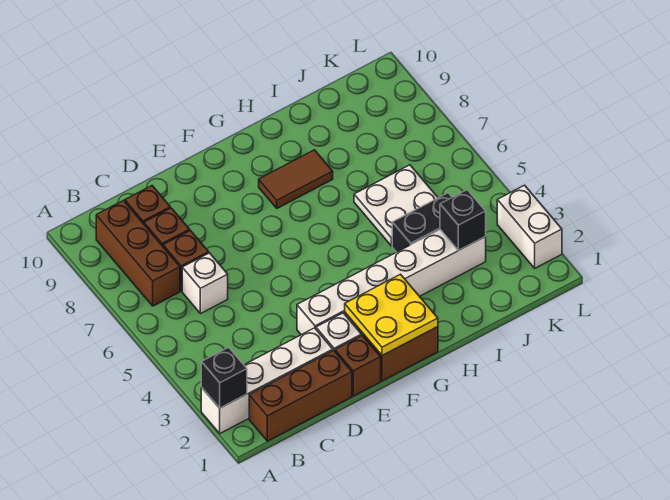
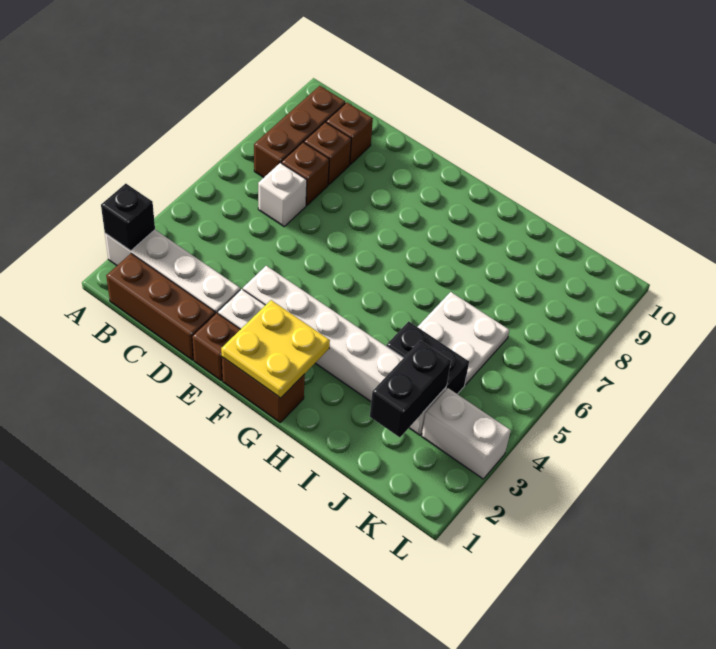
brown 1x2 tile [259,150,333,208] -> none
black 1x1 brick [440,190,486,251] -> black 1x2 brick [370,340,451,437]
white 1x2 brick [497,185,562,268] -> white 1x2 brick turned to [422,388,511,479]

